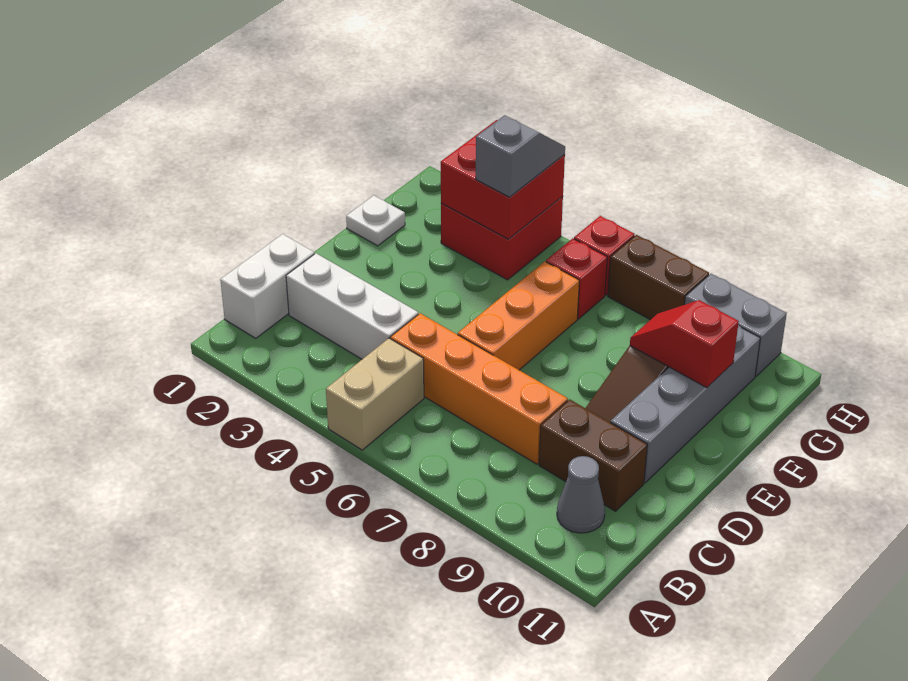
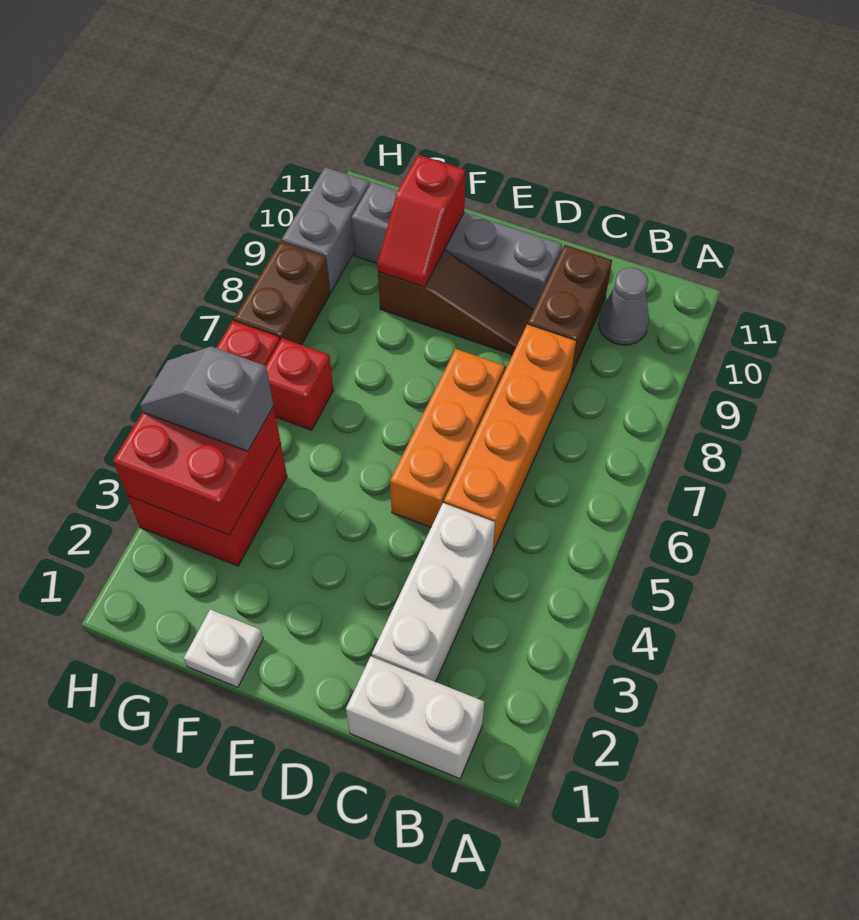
tan 1x2 brick [326,338,424,450] -> none
orange 1x3 brick [458,261,579,370] -> orange 1x3 brick turned to [390,349,505,527]

